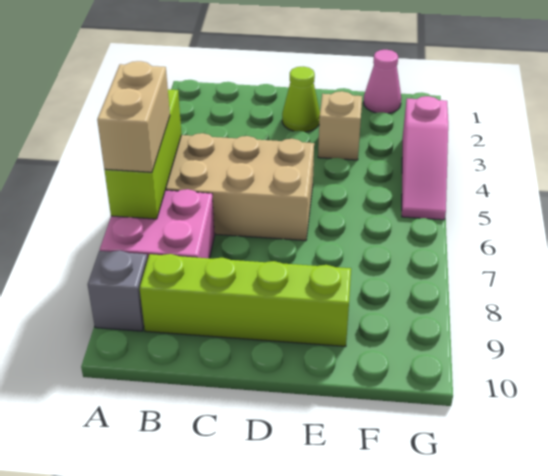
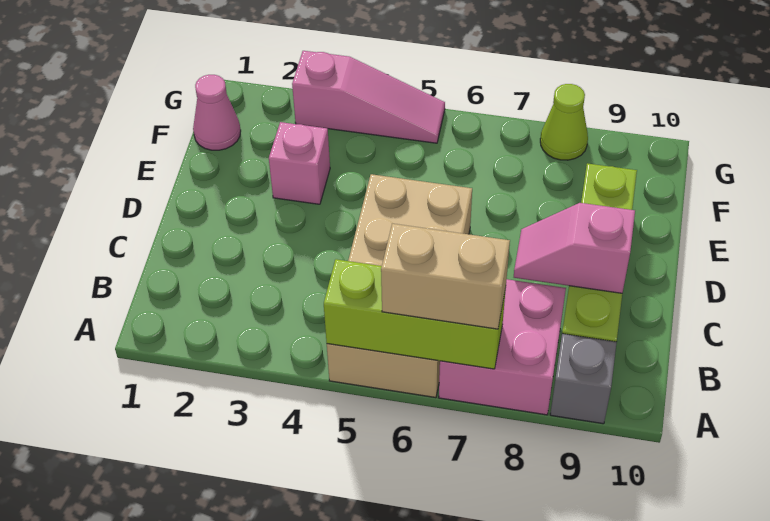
none -> pink 1x2 slope [514,203,635,293]
lime 1x1 cone [282,67,320,132] -> lime 1x1 cone moved to [540,84,588,160]
tan 1x1 brick [318,91,362,160] -> pink 1x1 brick [269,122,330,204]

